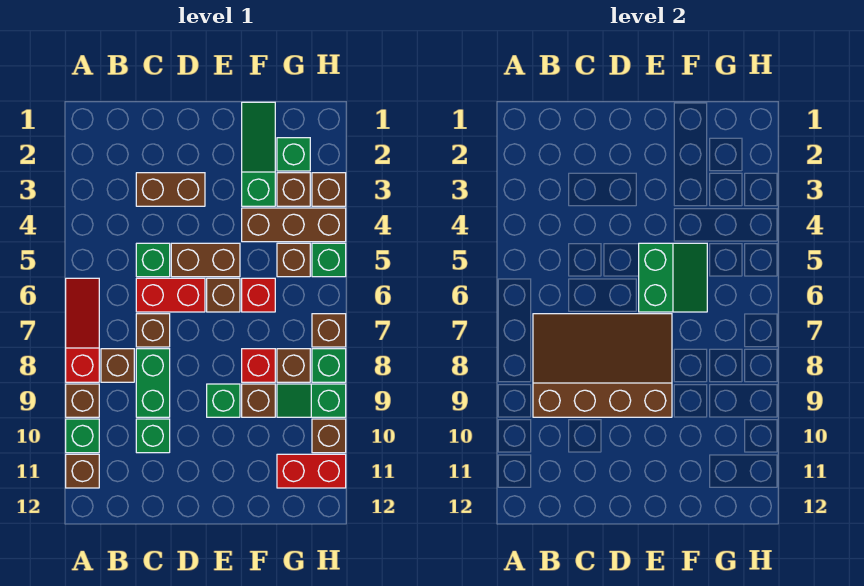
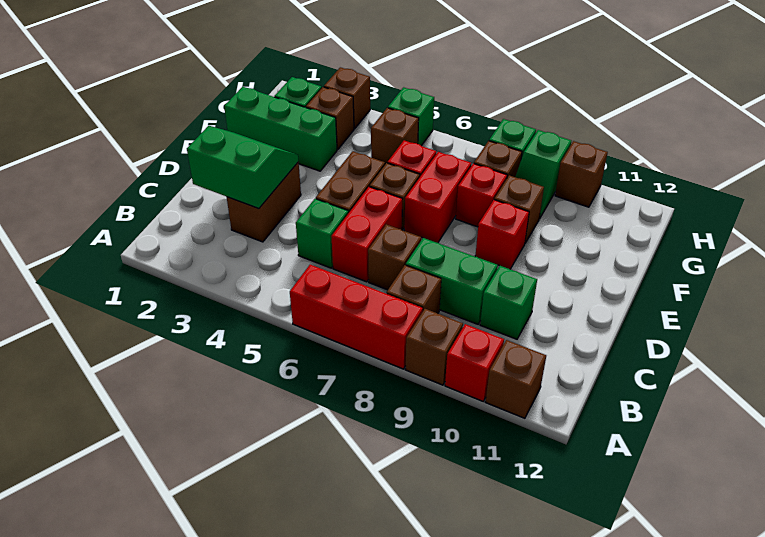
red 1x3 slope [66,278,99,382] -> red 1x3 brick [290,265,423,369]
green 1x1 brick [66,419,99,453] -> red 1x1 brick [445,324,504,401]
brown 3x4 slope [533,314,672,417] -> none
green 2x2 slope [639,243,707,312] -> green 2x2 slope moved to [187,126,298,209]
green 1x1 brick [207,384,240,417] -> red 1x1 brick [475,200,529,269]
green 1x3 slope [242,102,275,206] -> green 1x3 brick [224,87,337,171]
brown 1x3 brick [242,208,346,242] -> none
red 1x2 brick [277,454,346,488] -> red 1x2 brick moved to [404,152,471,243]
brown 1x1 brick [312,314,346,347] -> none

